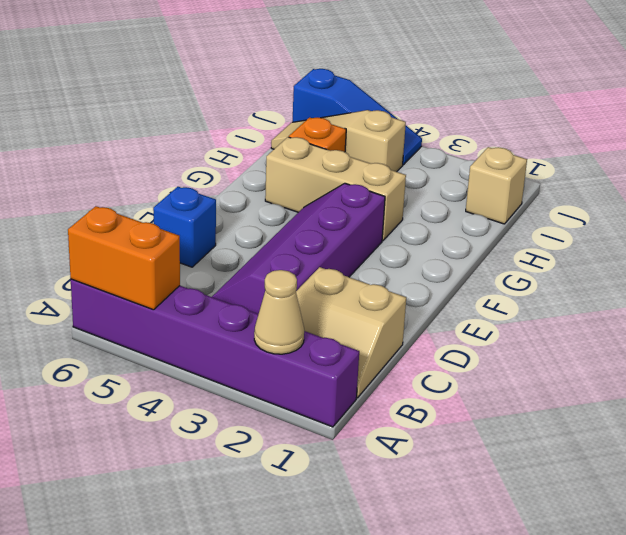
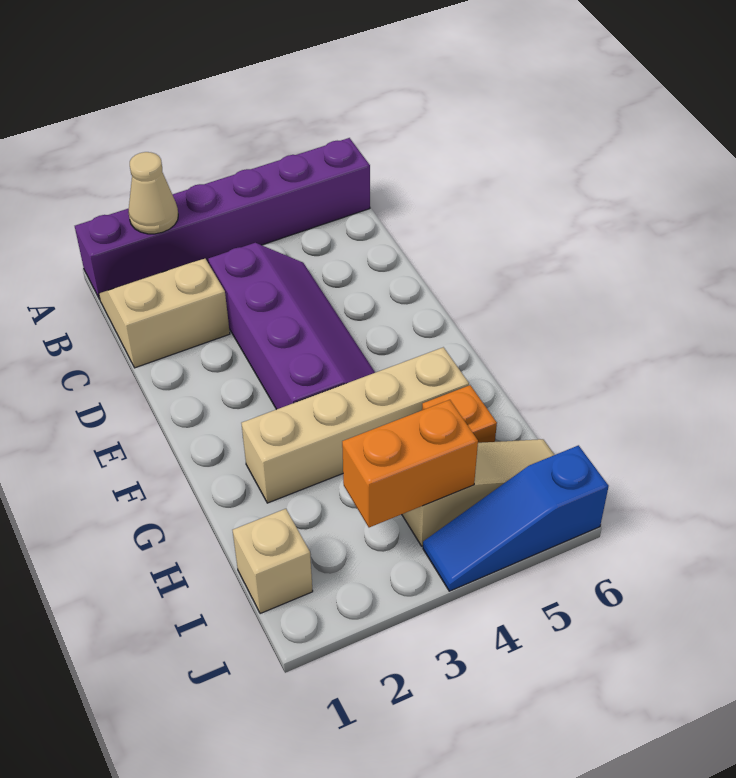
orange 1x2 brick [68,206,180,310] -> orange 1x2 brick moved to [342,400,478,527]
blue 1x1 brick [153,187,216,267] -> none
tan 1x3 brick [265,137,406,241] -> tan 1x4 brick [241,347,469,503]

